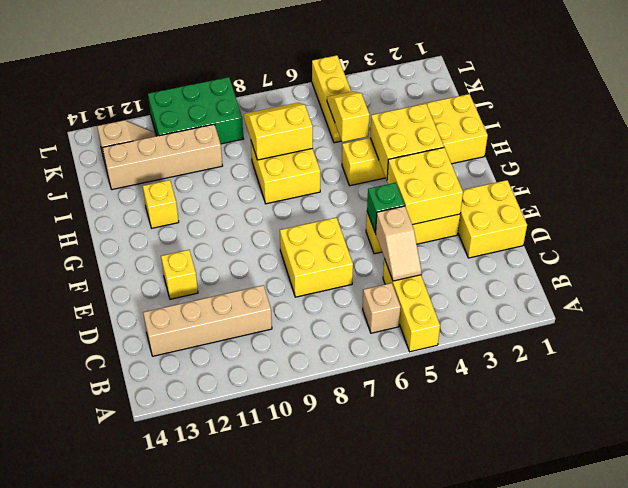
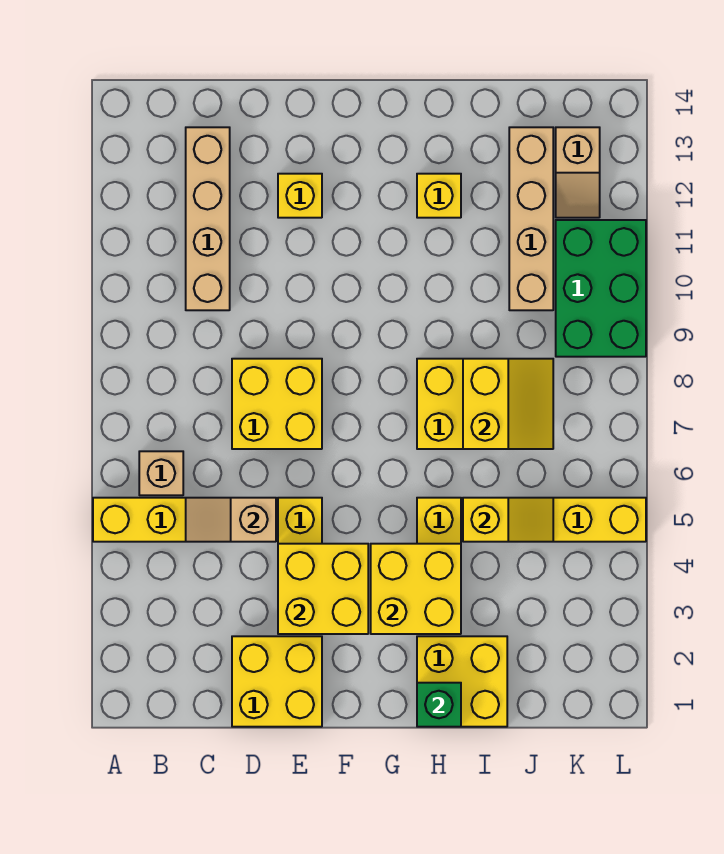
green 1x1 brick [367,183,404,232] -> green 1x1 brick moved to [417,683,461,727]

